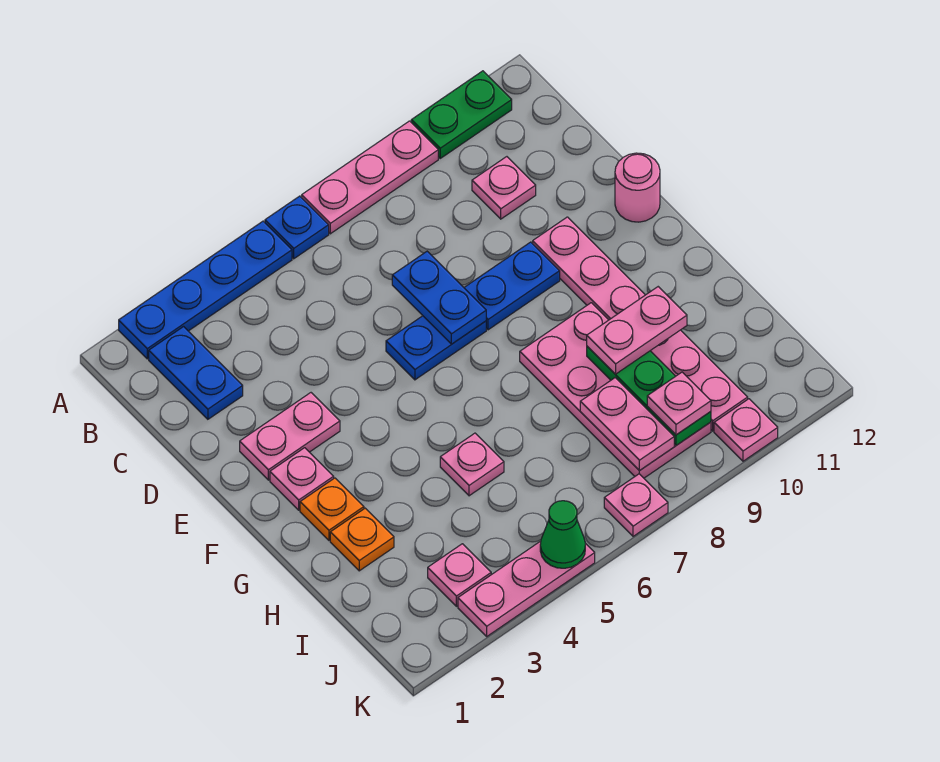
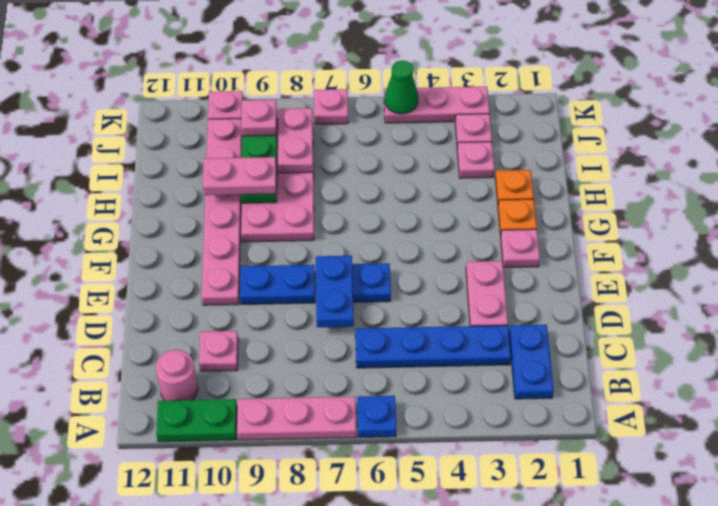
blue 1x4 plate [119,221,292,359] -> blue 1x4 plate moved to [355,325,511,368]
pink 1x2 plate [240,393,340,480] -> pink 1x2 plate turned to [466,261,508,326]
pink 1x1 round brick [615,153,660,222] -> pink 1x1 round brick moved to [156,350,198,401]
pink 1x1 plate [440,433,504,496] -> pink 1x1 plate moved to [457,142,494,178]

